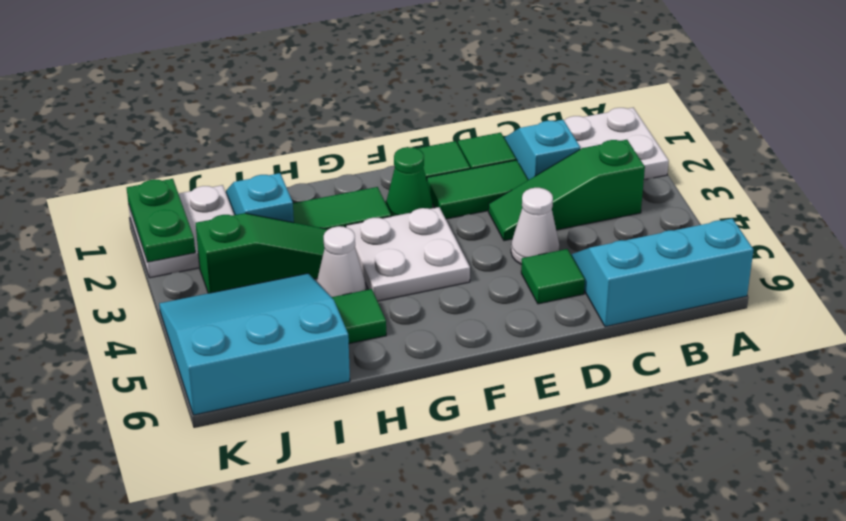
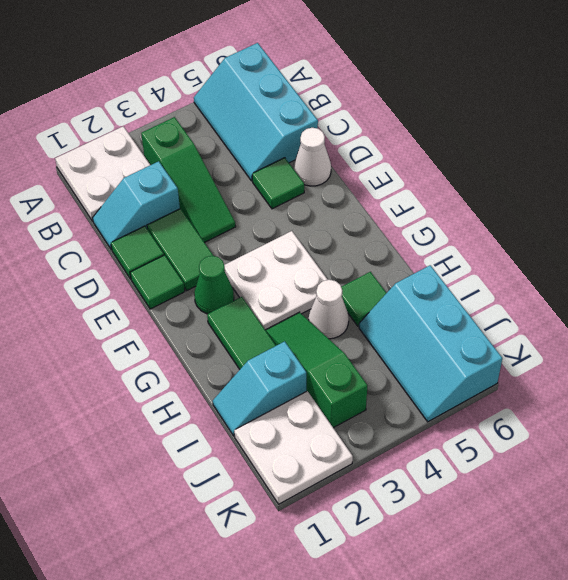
white 1x1 cone [511,188,559,265] -> white 1x1 cone moved to [294,128,331,186]
cyan 3x3 slope [159,273,350,415] -> cyan 2x3 slope [359,265,502,422]
green 1x2 plate [127,179,195,262] -> none

